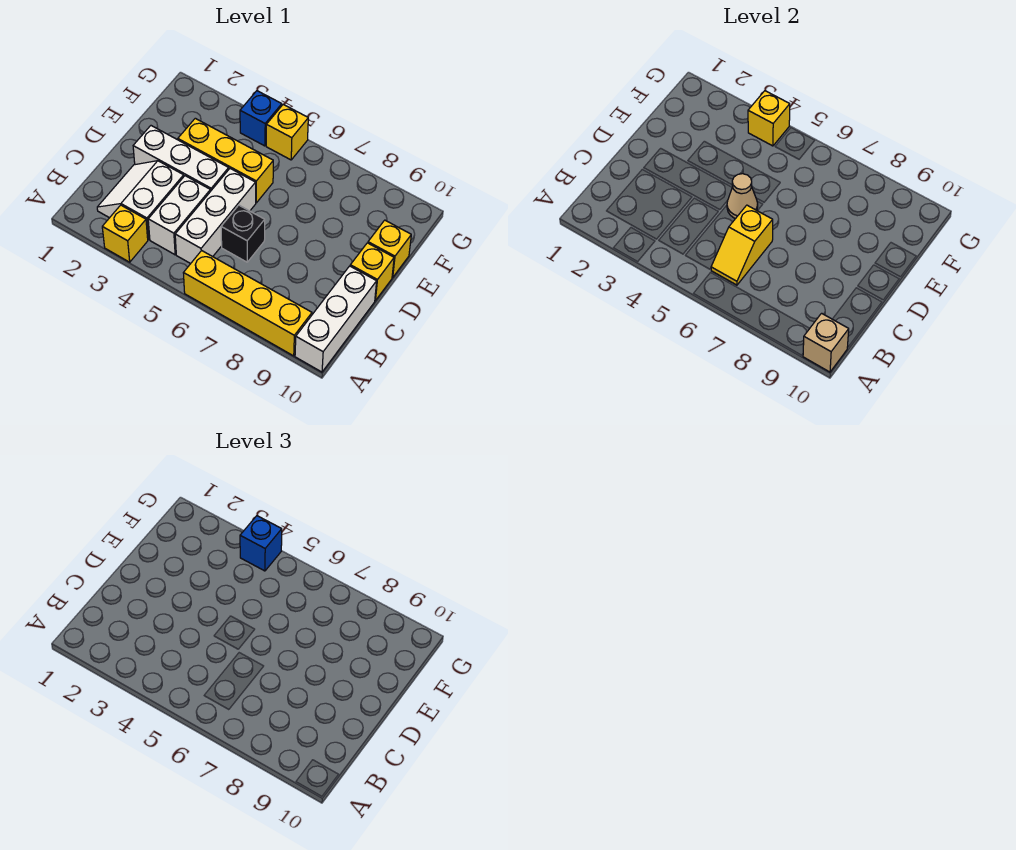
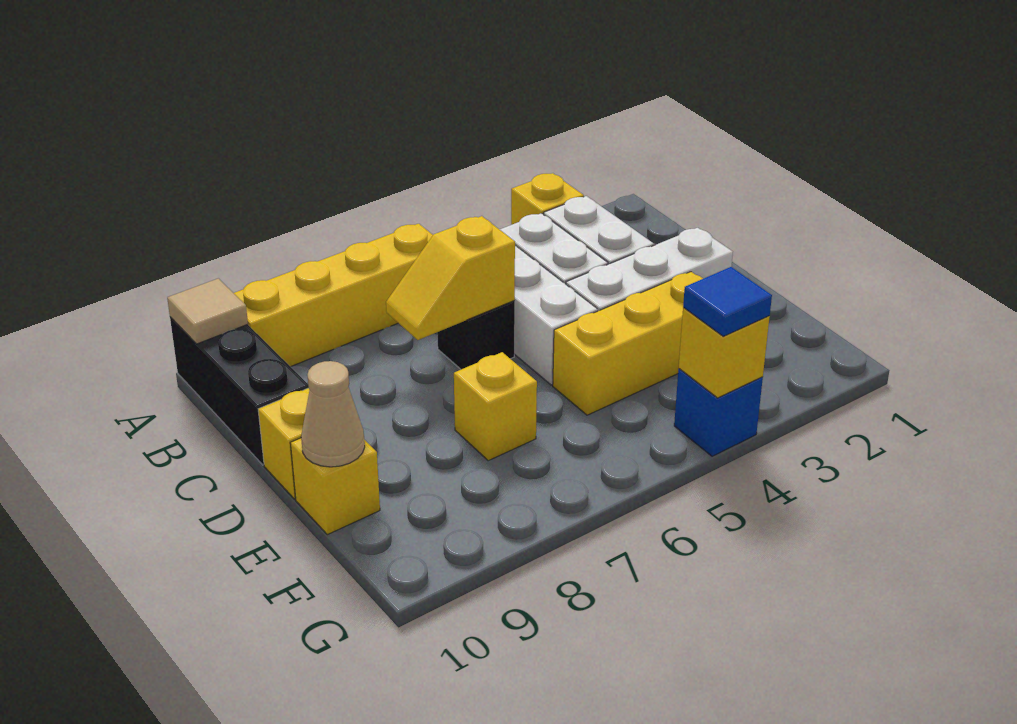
white 1x3 brick [295,266,377,372] -> black 1x3 brick [170,317,309,465]
tan 1x1 brick [803,313,849,372] -> tan 1x1 tile [167,278,248,344]
yellow 1x2 slope [711,205,773,285] -> yellow 1x2 slope turned to [386,216,515,340]
tan 1x1 cone [727,174,758,219] -> tan 1x1 cone moved to [301,361,365,467]
blue 1x1 brick [240,516,282,571] -> blue 1x1 tile [683,267,772,336]
yellow 1x1 brick [266,105,308,160] -> yellow 1x1 brick moved to [454,352,537,461]

